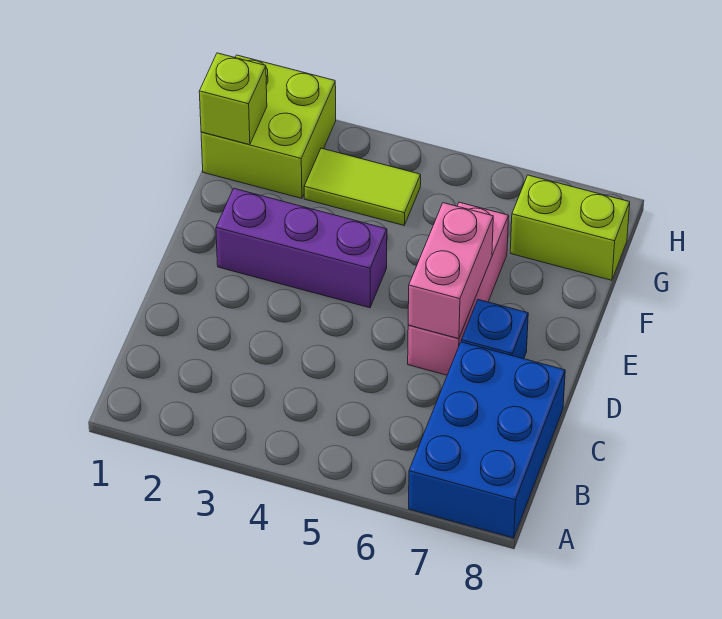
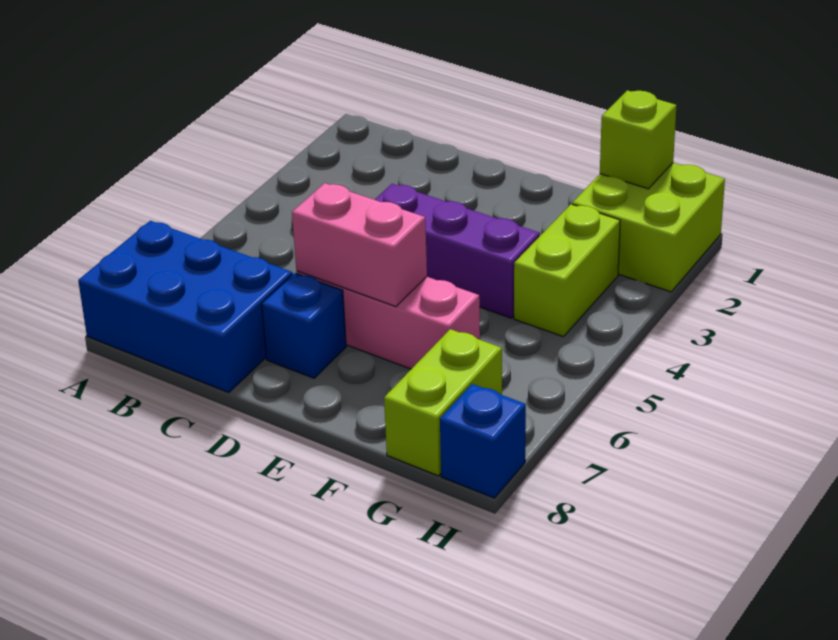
purple 1x3 brick [216,189,387,308] -> purple 1x3 brick turned to [375,184,540,318]
lime 1x2 tile [304,148,421,225] -> lime 1x2 brick [514,204,620,337]
none -> blue 1x1 brick [440,384,526,498]

